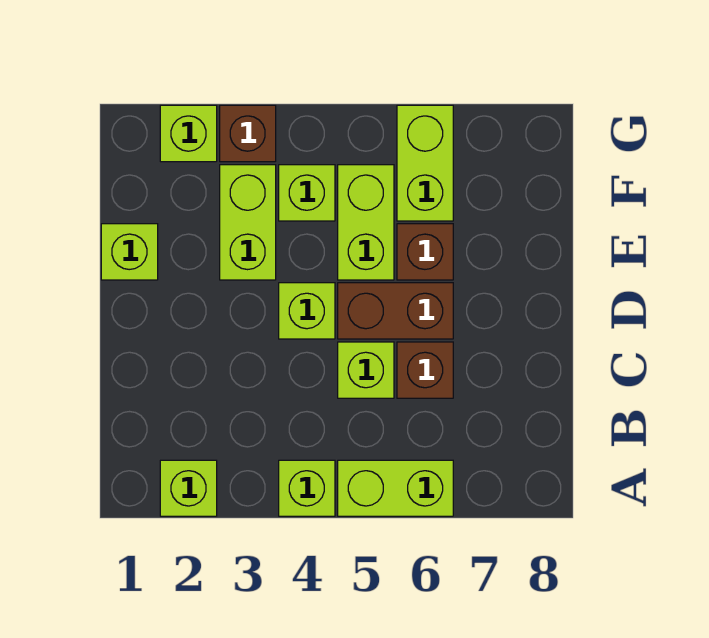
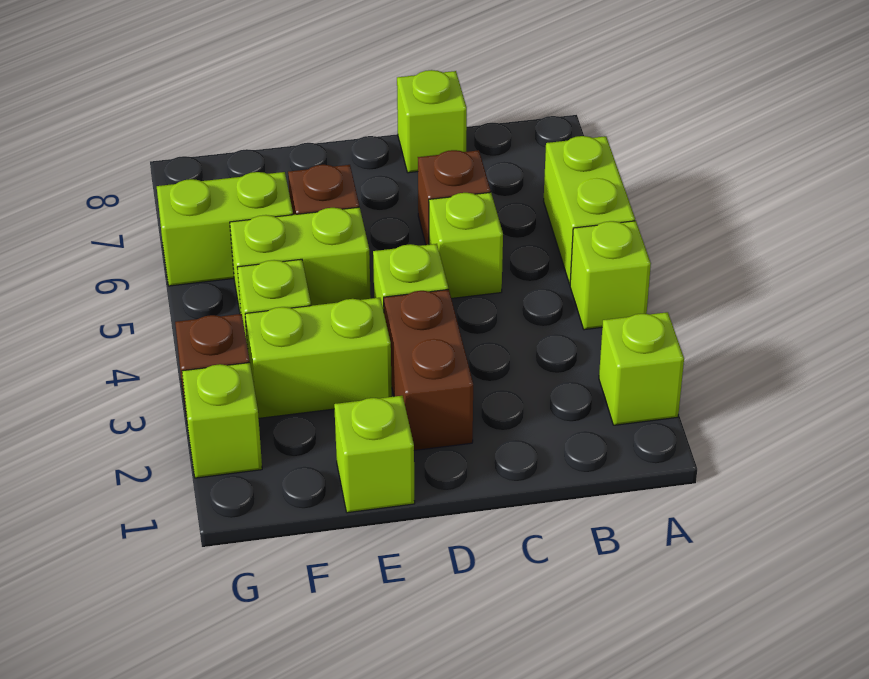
none -> lime 1x1 brick [397,70,467,173]
brown 1x2 brick [338,283,453,339] -> brown 1x2 brick moved to [384,289,473,451]

